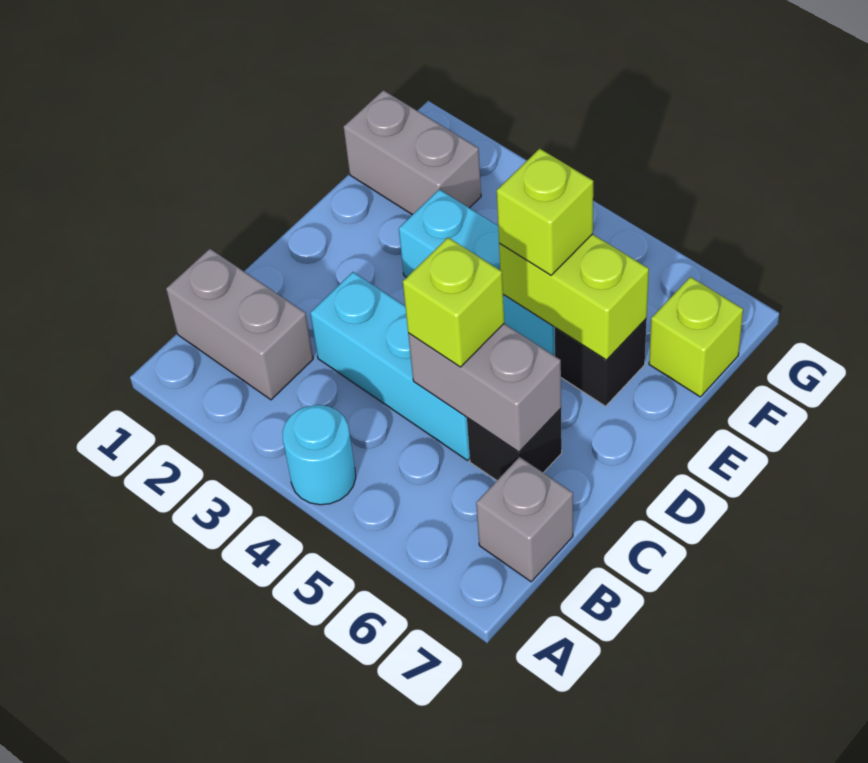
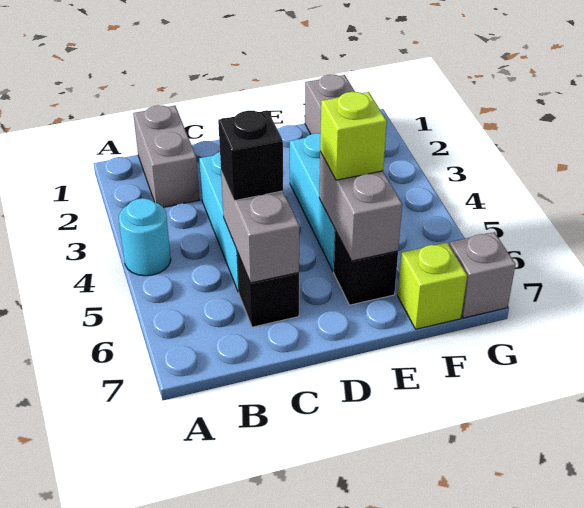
grey 1x1 brick [476,457,573,582] -> grey 1x1 brick moved to [449,232,516,318]
lime 1x1 brick [403,238,504,367] -> black 1x1 brick [218,111,283,201]
lime 1x2 brick [499,234,649,360] -> grey 1x2 brick [319,152,402,261]

